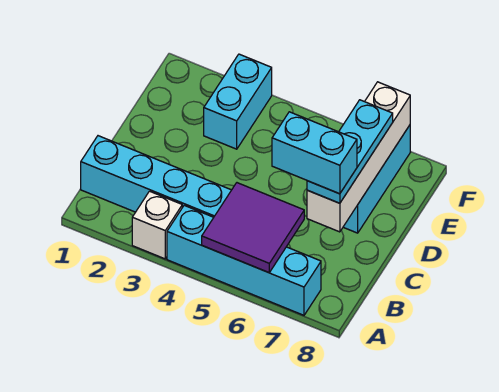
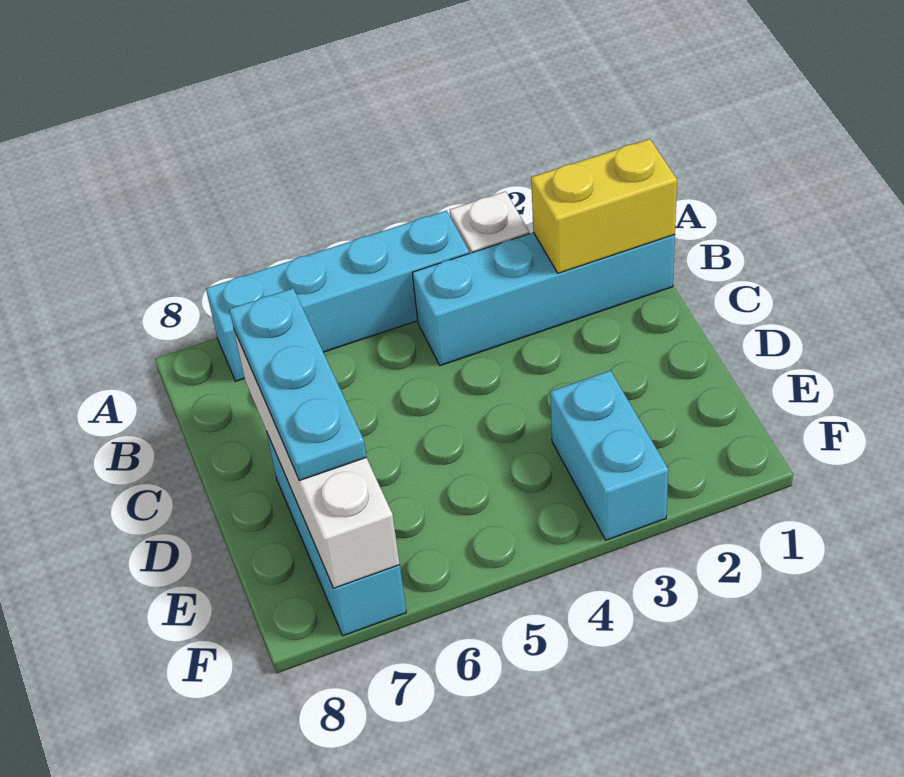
purple 2x2 tile [202,183,304,273] -> none
none -> yellow 1x2 brick [531,139,677,273]
cyan 1x2 brick [272,112,357,194] -> none

